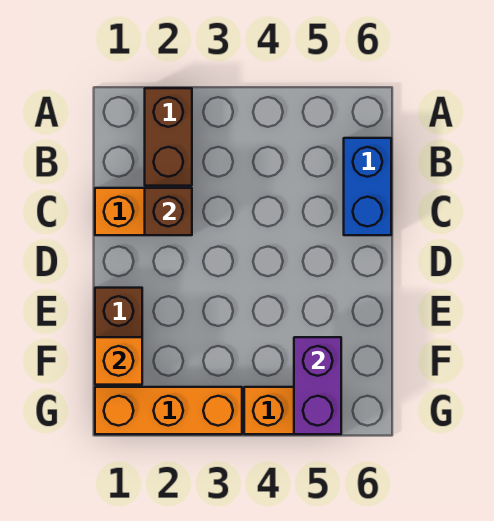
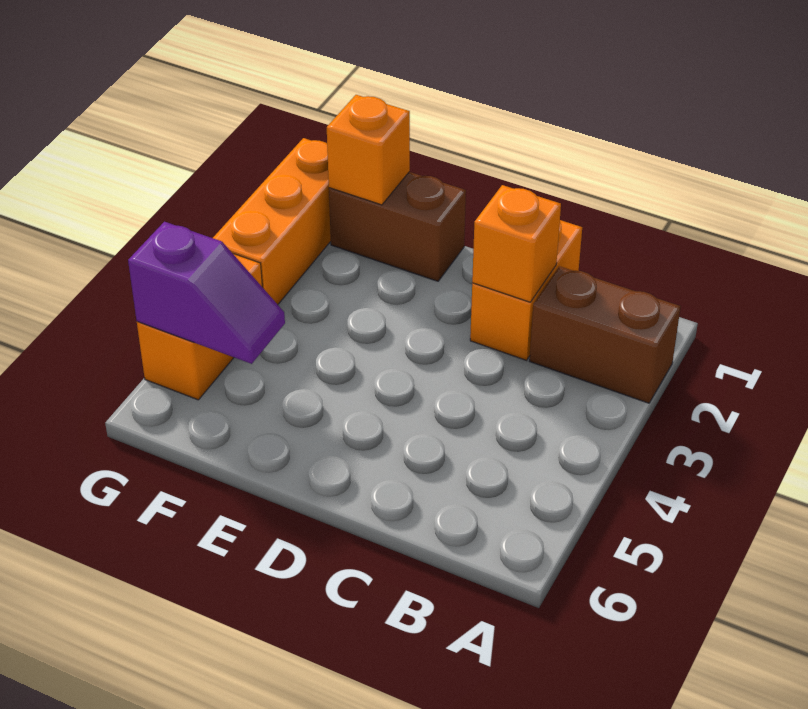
blue 1x2 brick [344,138,391,235] -> none
brown 1x1 brick [145,188,192,235] -> orange 1x1 brick [472,185,561,302]
purple 1x2 brick [294,337,341,434] -> purple 1x2 slope [128,222,285,364]

